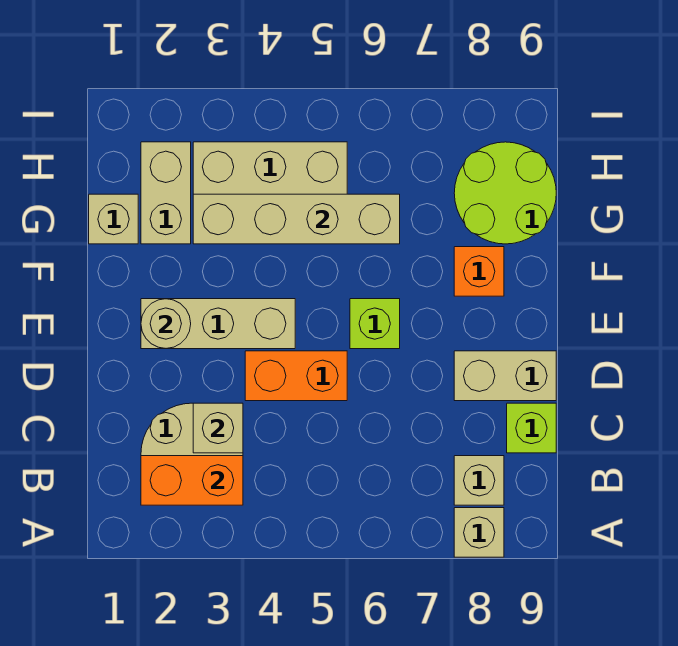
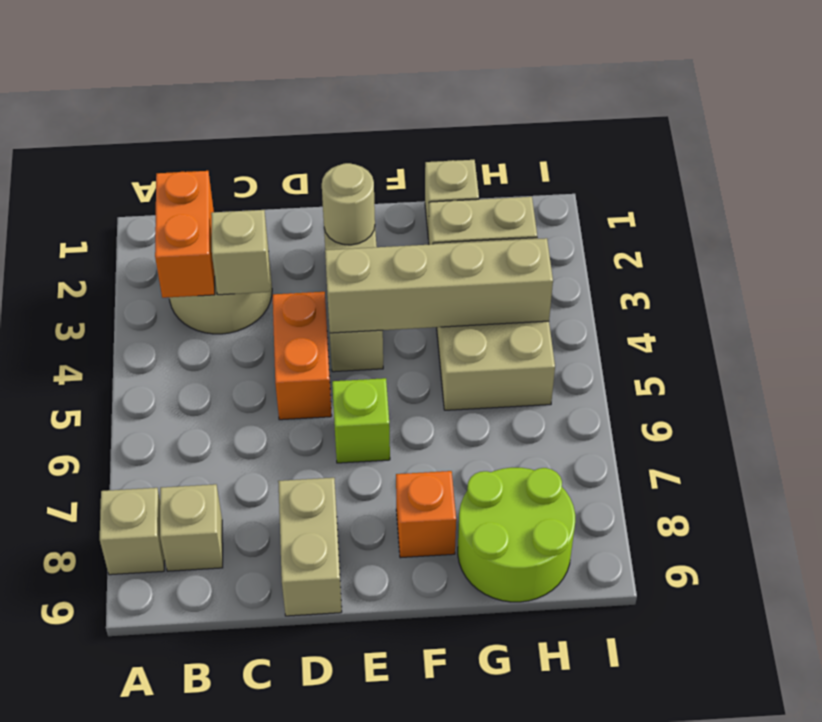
lime 1x1 brick [507,403,556,453] -> none
tan 1x4 brick [193,194,400,244] -> tan 1x4 brick turned to [325,238,553,333]

